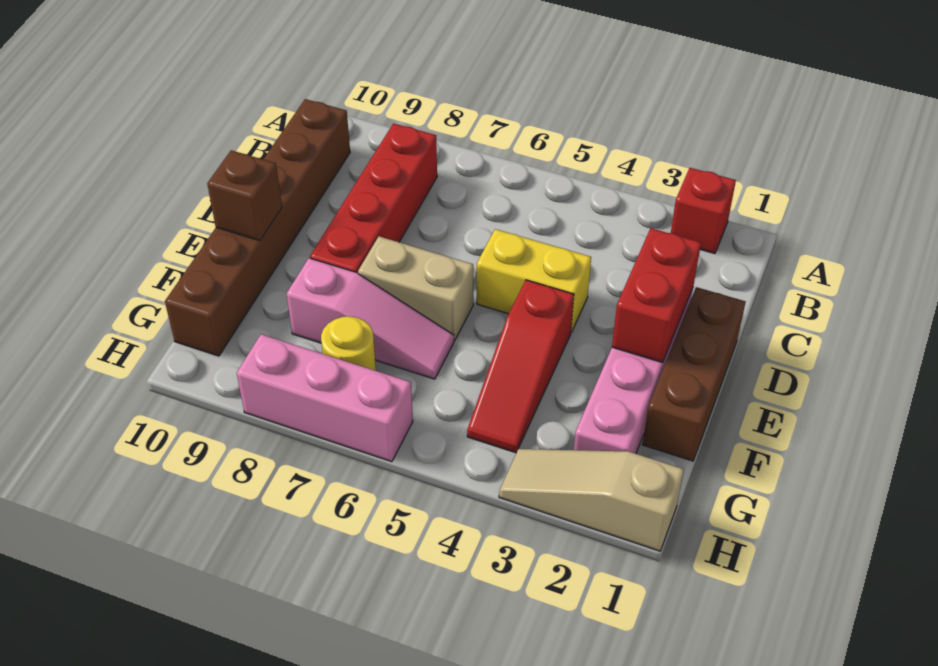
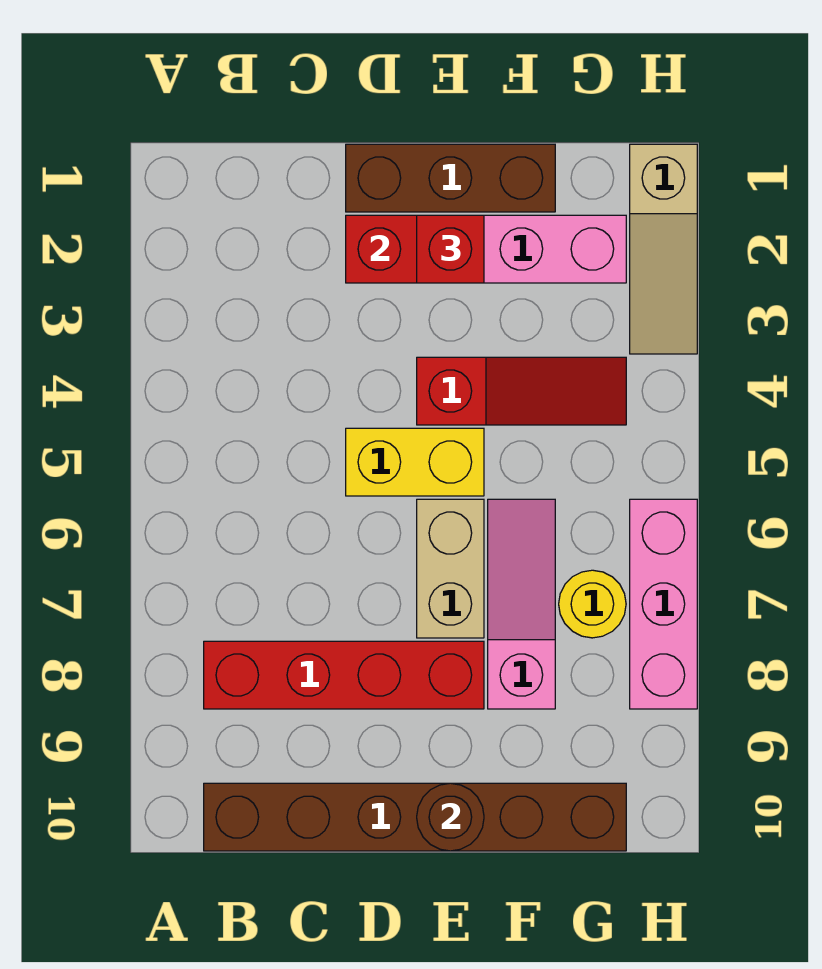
red 1x1 brick [671,168,736,253] -> red 1x1 brick moved to [417,215,484,283]
yellow 1x2 brick [477,229,591,332] -> yellow 1x2 brick turned to [346,428,484,496]
brown 1x1 brick [207,150,282,241] -> brown 1x1 round brick [417,783,484,851]

